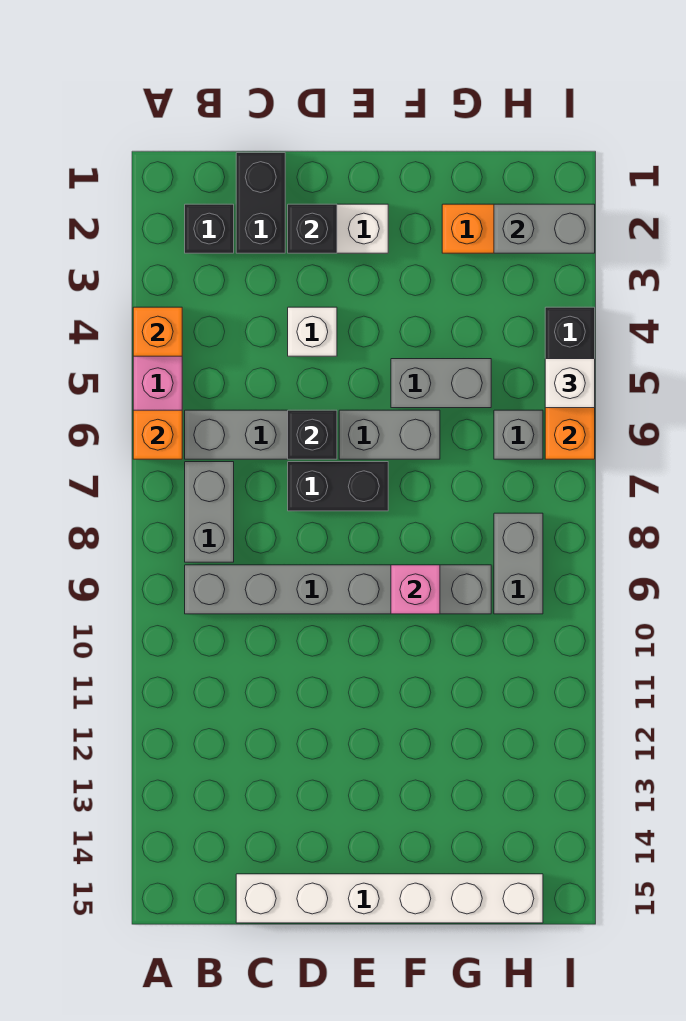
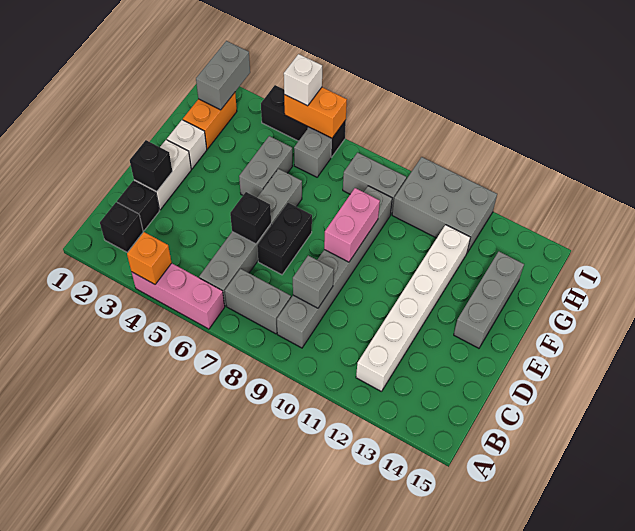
orange 1x1 brick [133,410,182,459] -> none
black 1x2 brick [236,153,285,253] -> black 1x1 brick [117,181,159,231]
none -> grey 1x1 brick [293,255,334,308]
white 1x6 brick [236,874,543,923] -> white 1x6 brick moved to [356,225,470,392]
white 1x1 brick [288,307,337,356] -> white 1x1 brick moved to [167,120,207,169]
none -> grey 1x3 brick [454,252,524,348]
pink 1x1 brick [391,565,440,614] -> pink 1x2 brick [324,188,380,262]
none -> grey 2x3 brick [392,157,497,253]

